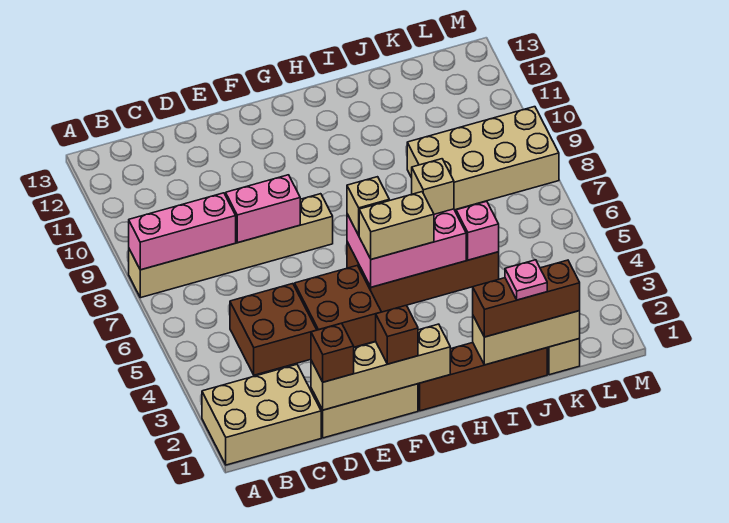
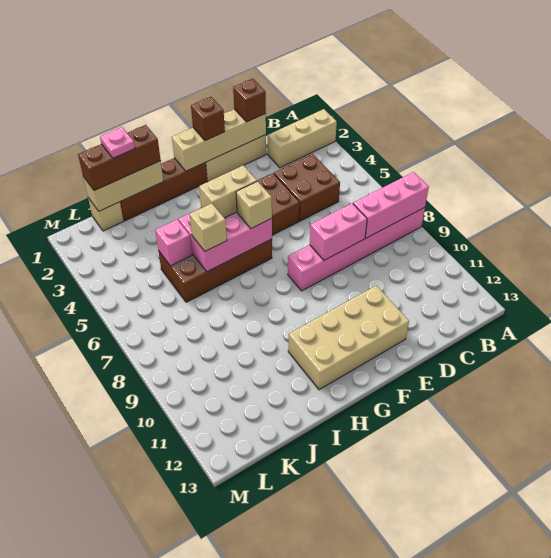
tan 2x3 brick [202,364,321,465] -> tan 1x3 brick [268,109,337,168]
tan 1x6 brick [129,194,333,298] -> pink 1x6 brick [288,207,425,291]
tan 2x4 brick [407,107,559,210] -> tan 2x4 brick moved to [288,285,409,390]

